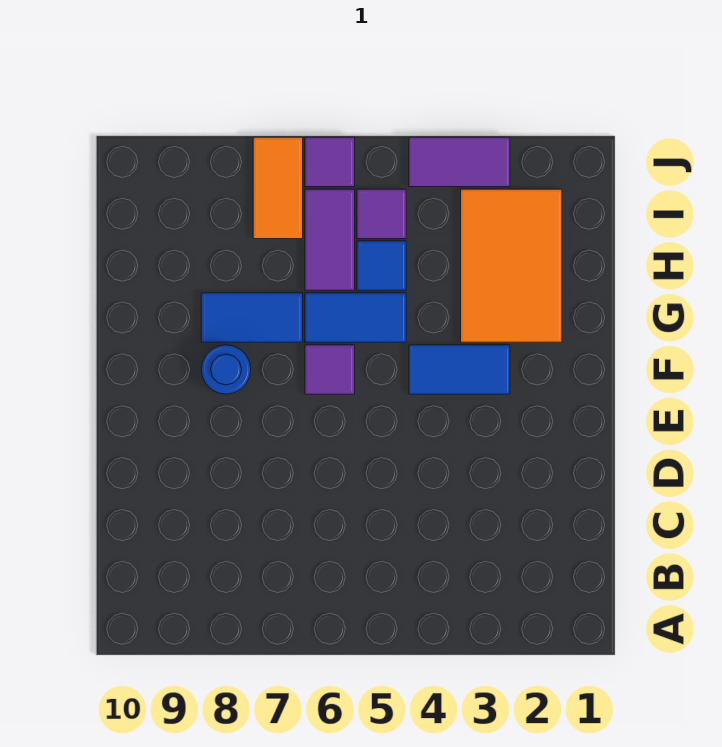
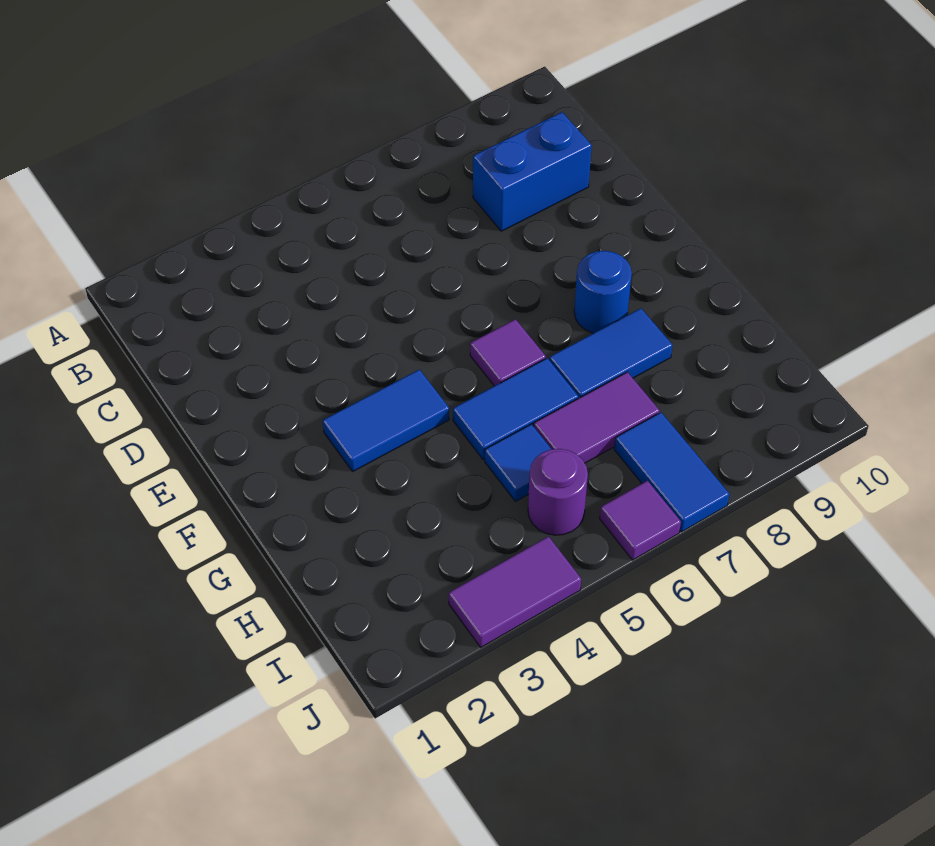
none -> blue 1x2 brick [473,112,592,231]
orange 2x3 tile [461,189,562,342] -> none
purple 1x2 tile [305,189,355,290] -> purple 1x2 tile turned to [534,372,659,463]
purple 1x1 tile [357,189,406,239] -> purple 1x1 round brick [528,449,588,535]
orange 1x2 tile [253,137,303,239] -> blue 1x2 tile [614,413,729,532]

